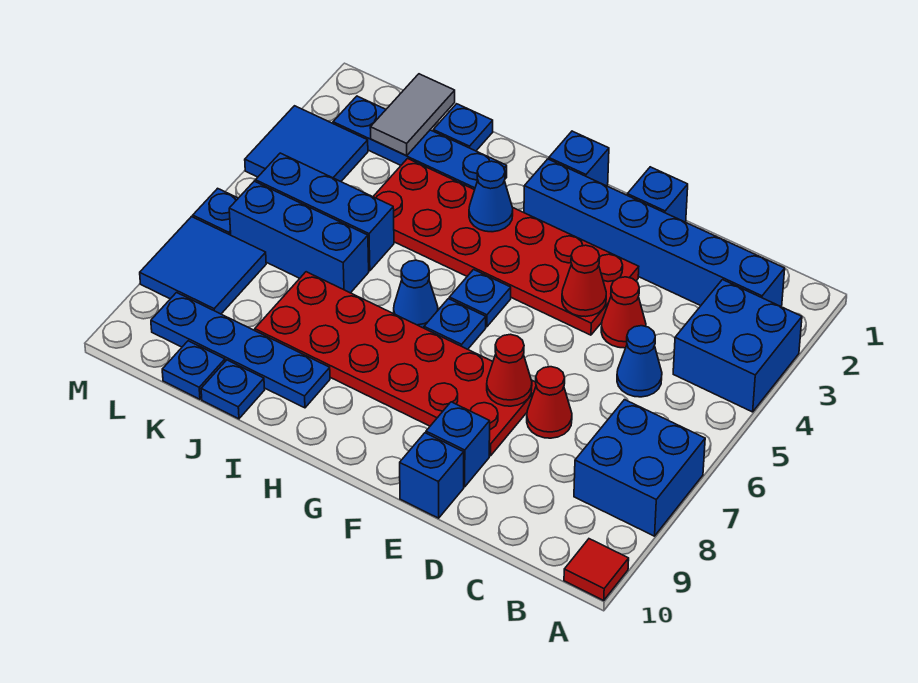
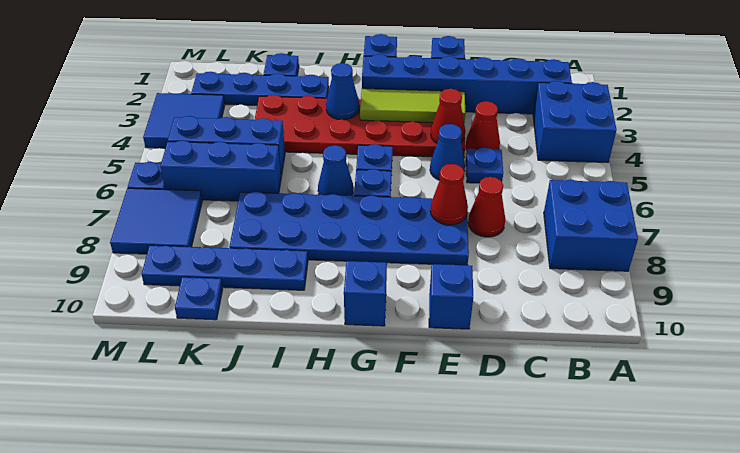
red 1x1 tile [564,539,629,600] -> none
blue 1x1 cone [617,326,662,397] -> blue 1x1 cone moved to [430,124,465,180]
none -> lime 1x3 tile [360,88,465,123]
red 2x6 plate [255,272,536,456] -> blue 2x6 plate [229,192,469,265]
blue 1x1 brick [426,402,490,487] -> blue 1x1 brick moved to [344,261,387,326]
blue 1x1 plate [201,360,265,419] -> blue 1x1 plate moved to [466,148,503,183]
grey 1x2 tile [370,74,455,156] -> none

